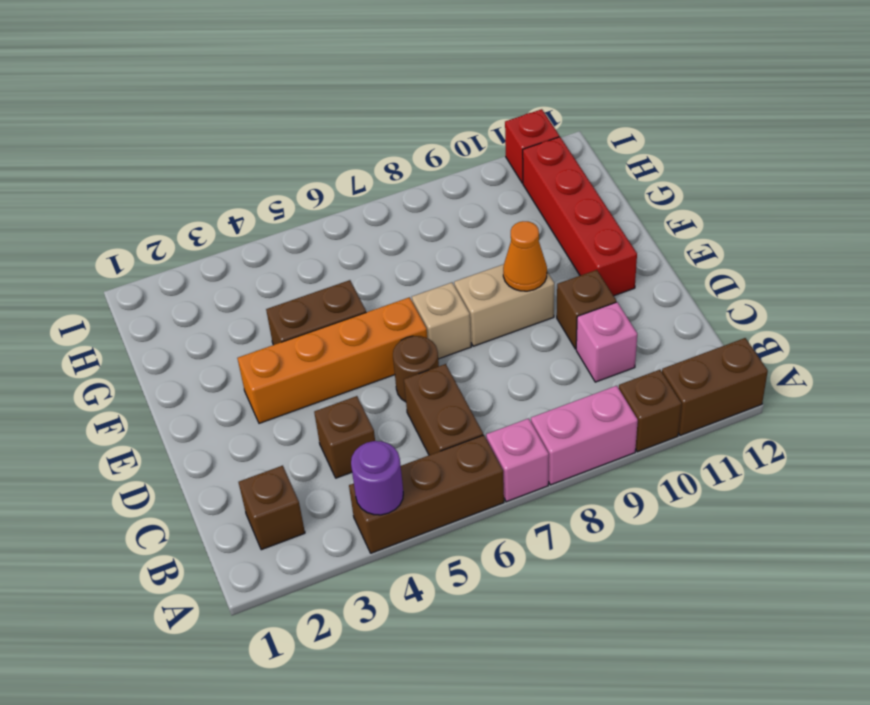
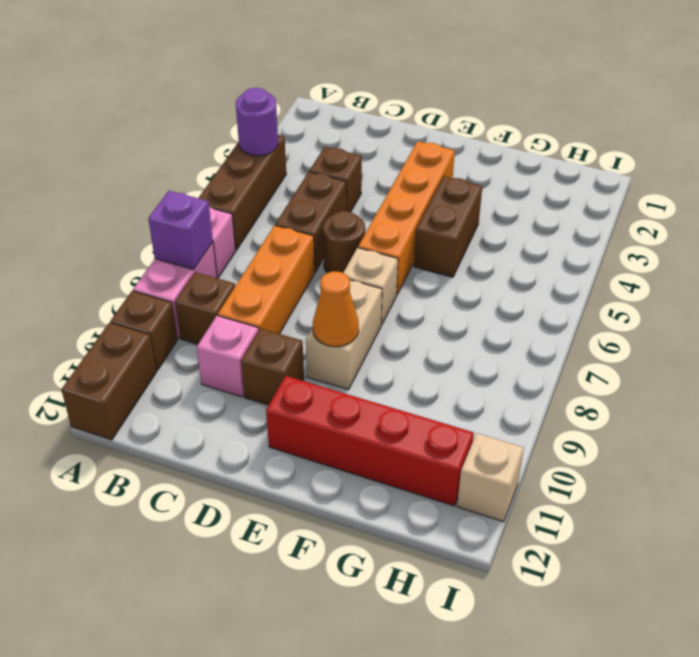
none -> purple 1x1 brick [148,191,213,269]
brown 1x1 brick [239,466,305,550] -> brown 1x1 brick moved to [175,272,235,344]
brown 1x2 brick [404,364,483,455] -> brown 1x2 brick turned to [275,172,346,272]
none -> orange 1x3 brick [218,225,315,334]
red 1x1 brick [505,109,559,183] -> tan 1x1 brick [457,433,524,522]

